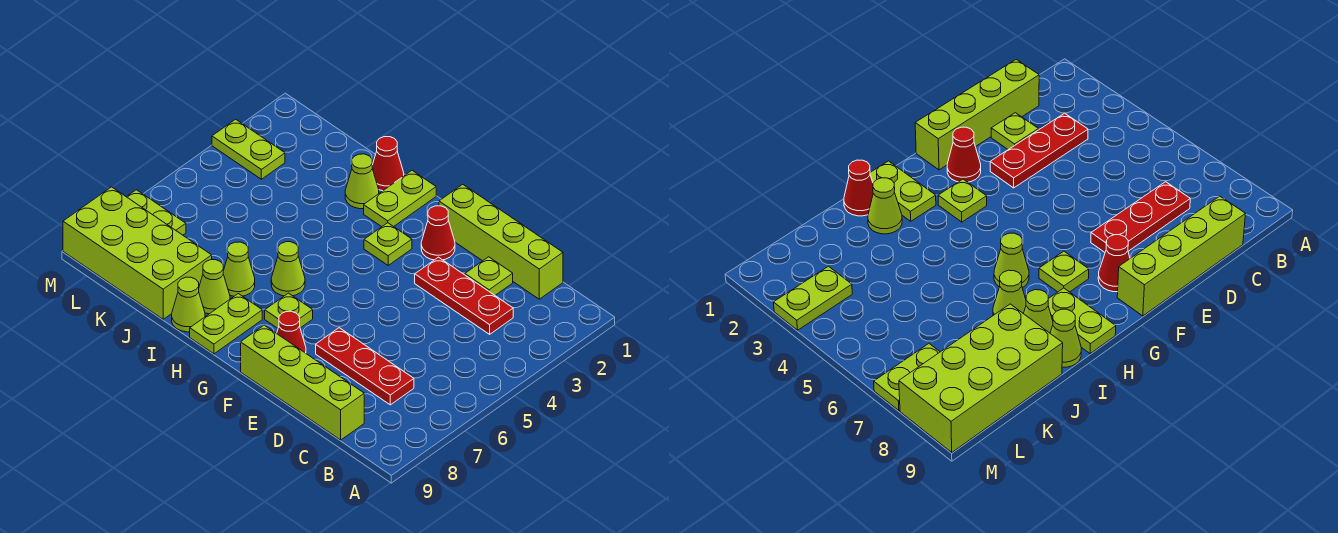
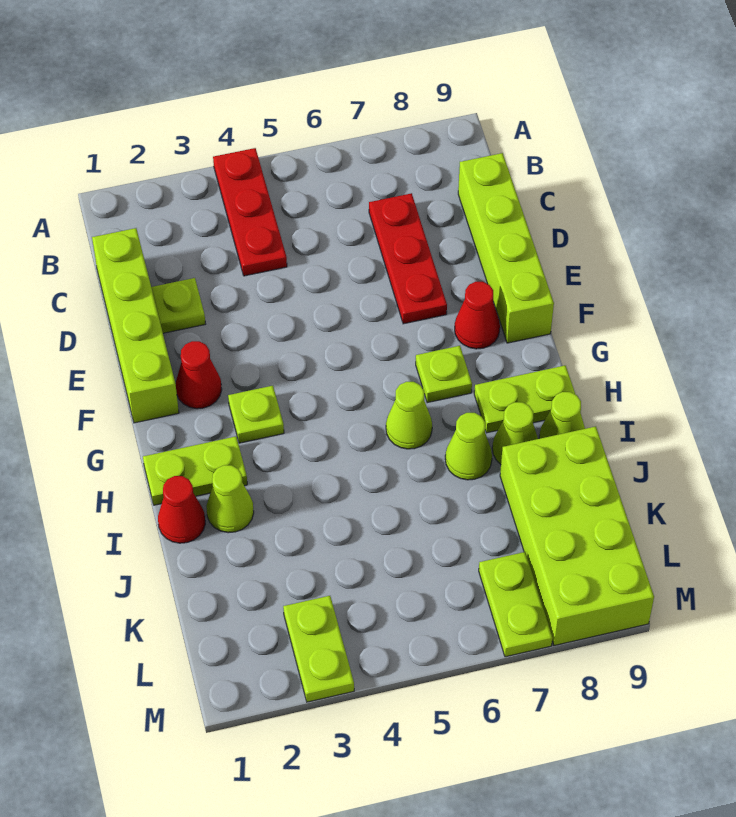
red 1x3 plate [415,257,513,334] -> red 1x3 plate moved to [213,148,287,276]

